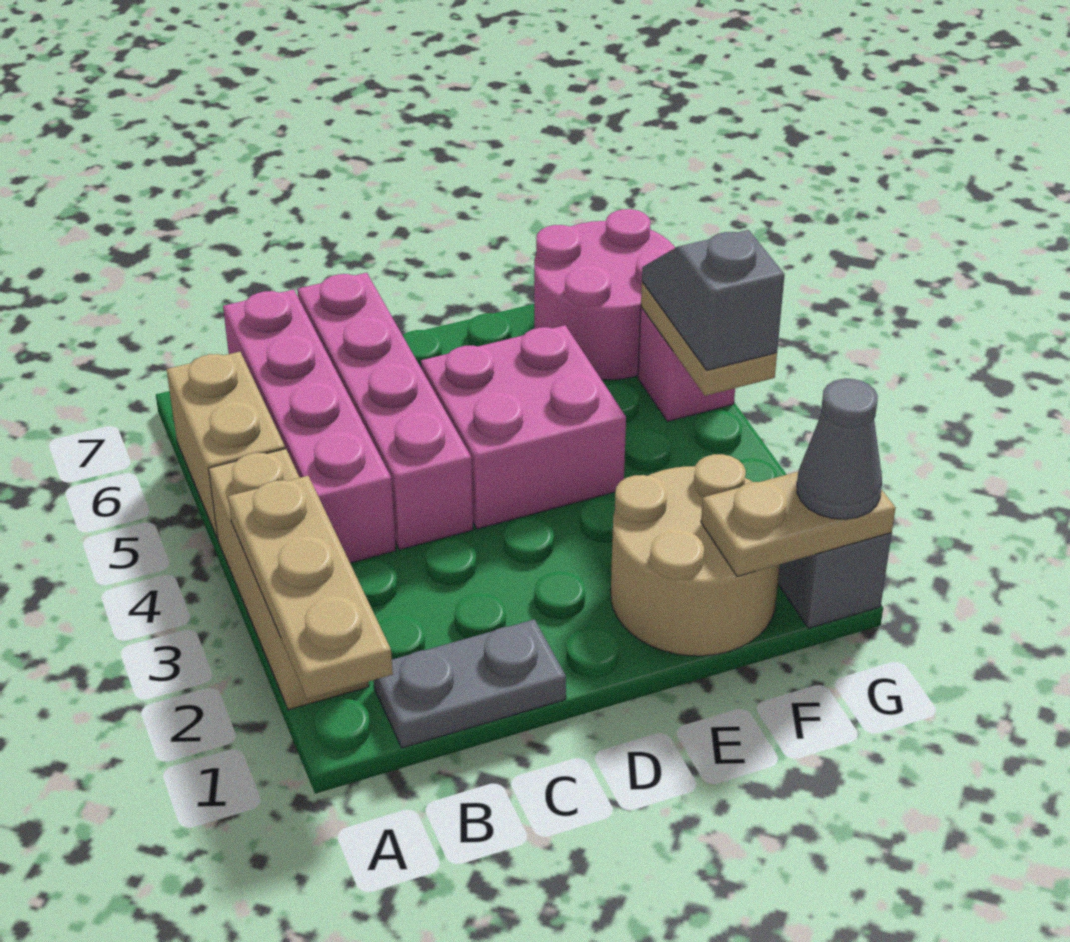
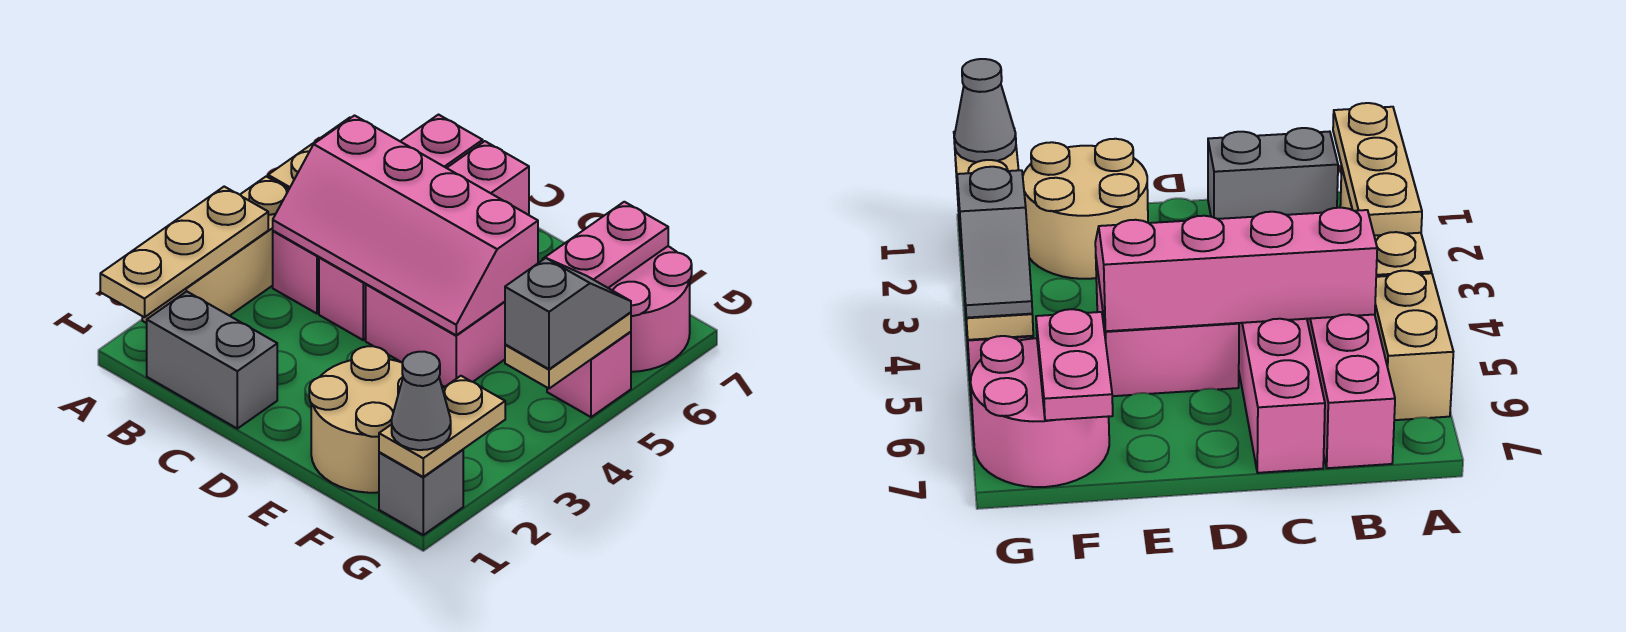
grey 1x2 plate [374,619,566,748] -> grey 1x2 brick [147,291,277,429]
none -> pink 2x4 slope [273,116,538,335]
tan 1x2 plate [701,472,895,576] -> tan 1x2 plate turned to [379,376,505,477]
none -> pink 1x2 plate [542,202,668,288]

